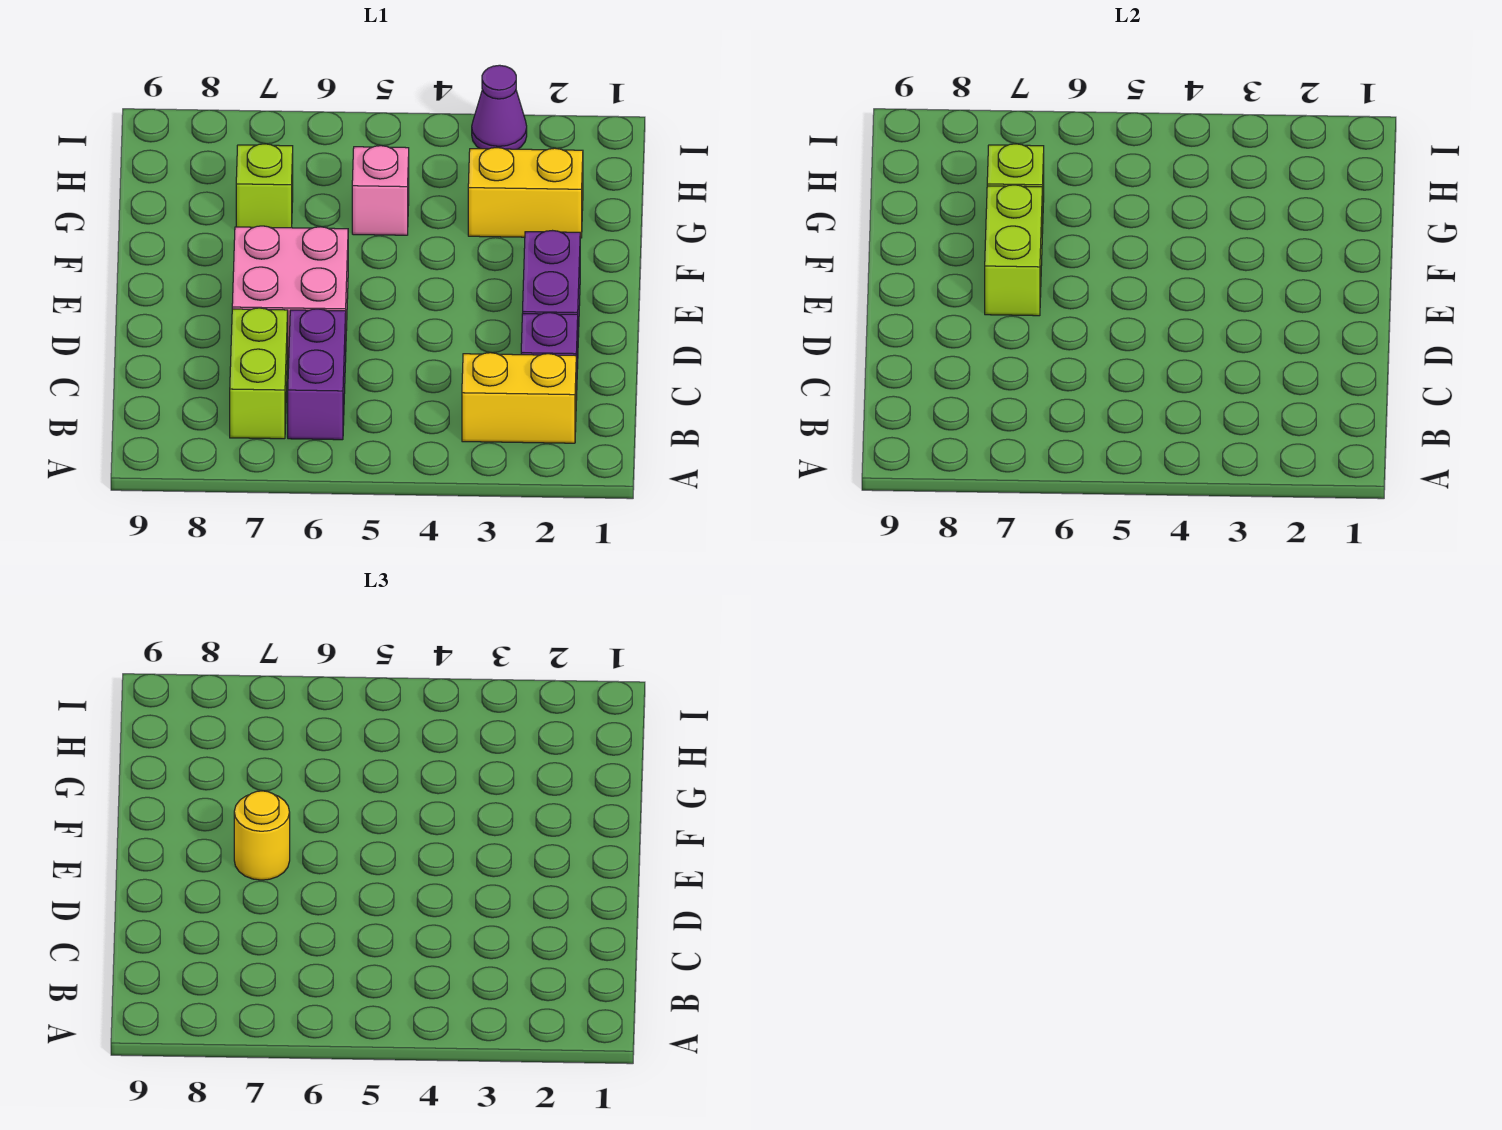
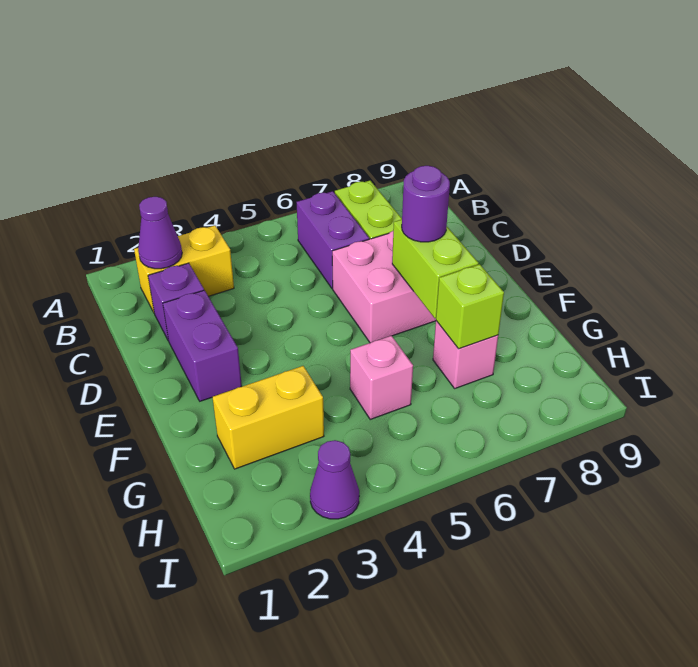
none -> purple 1x1 cone [138,197,182,269]
yellow 1x1 round brick [234,791,290,880] -> purple 1x1 round brick [402,166,450,242]
lime 1x1 brick [236,144,293,228] -> pink 1x1 brick [433,321,498,388]

